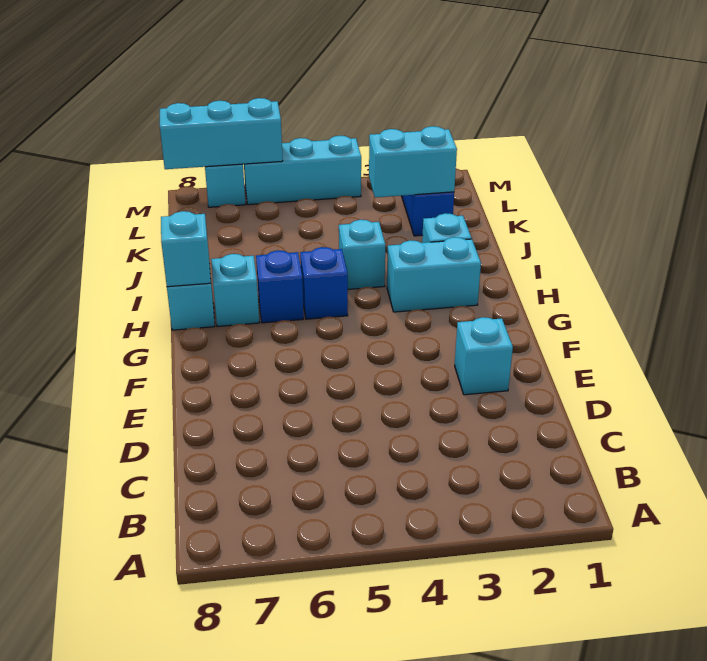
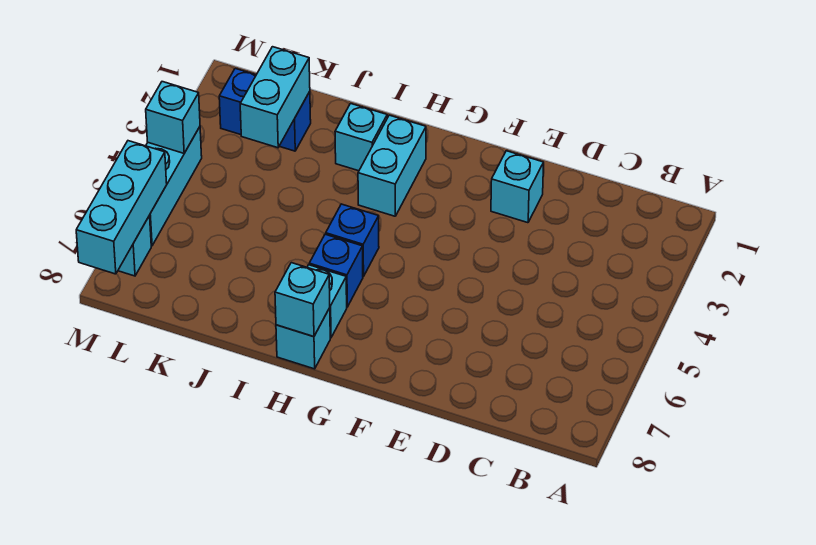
cyan 1x1 brick [339,220,385,289] -> cyan 1x1 brick moved to [146,82,200,153]

